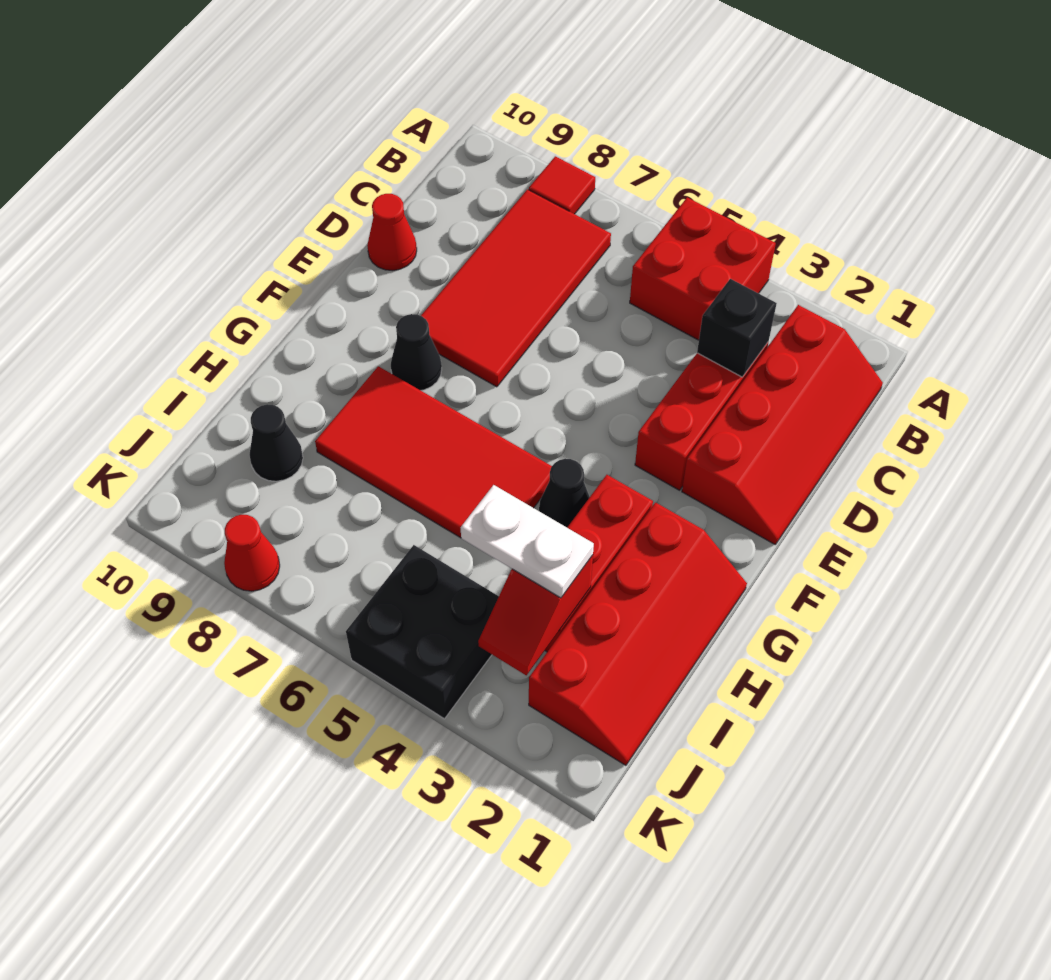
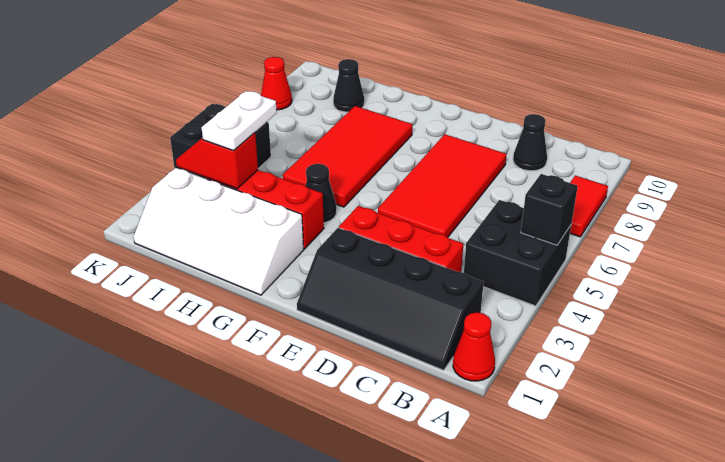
red 2x2 brick [630,197,776,340] -> black 2x2 brick [464,200,571,306]
red 1x1 tile [529,156,595,214] -> red 1x2 tile [570,176,608,237]
red 2x4 slope [682,305,883,544] -> black 2x4 slope [297,228,484,370]
red 2x4 tile [421,189,611,387] -> red 2x4 tile turned to [378,134,507,237]
black 1x1 brick [697,279,777,377] -> black 1x1 brick moved to [521,174,578,245]
red 1x1 cone [367,194,417,271] -> red 1x1 cone moved to [453,312,495,381]
black 1x1 cone [391,314,442,390] -> black 1x1 cone moved to [513,114,547,171]
red 2x4 slope [529,502,747,765] -> white 2x4 slope [134,168,304,295]

